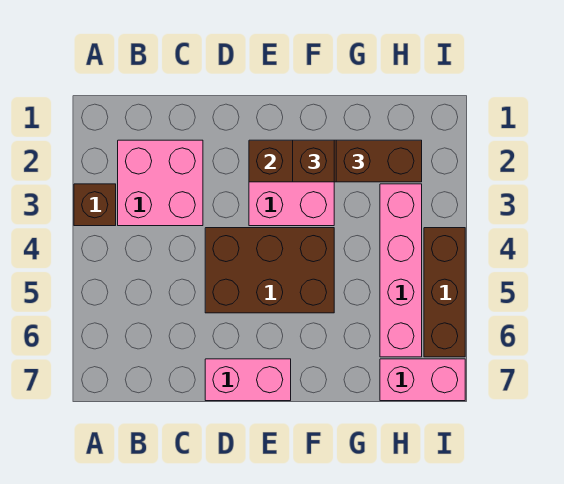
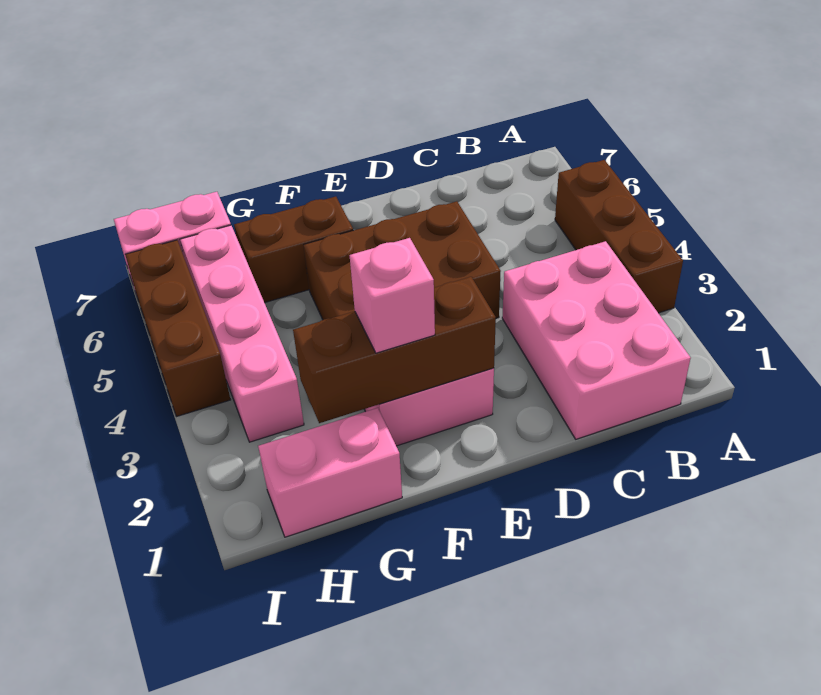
brown 1x1 brick [74,184,116,226] -> brown 1x3 brick [555,160,683,313]
pink 2x2 brick [118,140,203,226] -> pink 2x3 brick [502,241,691,439]
pink 1x2 brick [205,359,291,401] -> pink 1x2 brick moved to [258,408,402,537]
brown 1x1 brick [293,140,334,182] -> pink 1x1 brick [350,238,435,353]
brown 1x2 brick [336,140,422,182] -> brown 1x2 brick moved to [234,197,353,303]

